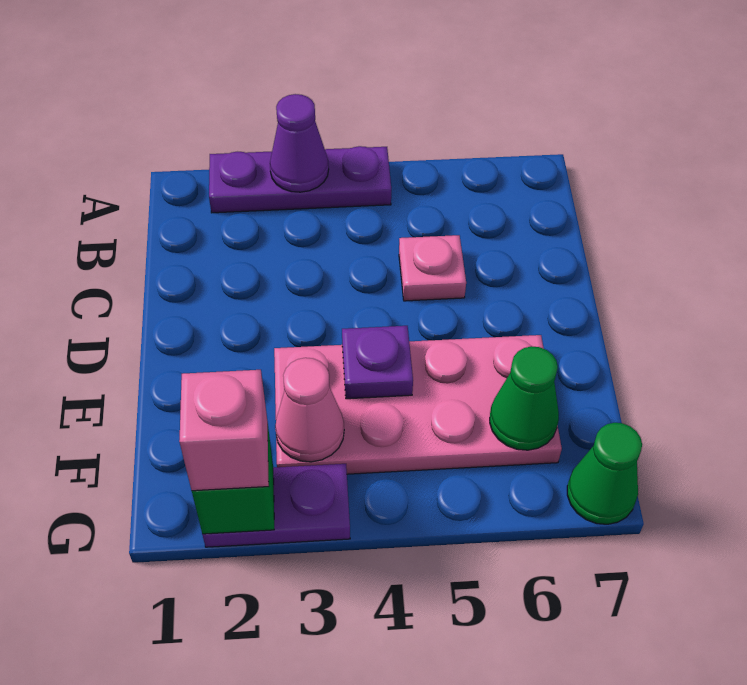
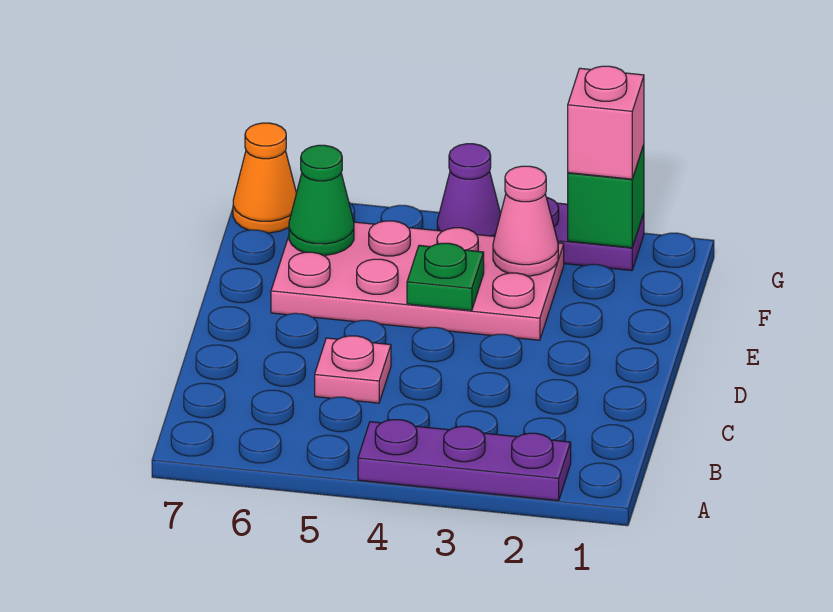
purple 1x1 cone [270,94,329,192] -> purple 1x1 cone moved to [437,144,501,236]
purple 1x1 plate [342,326,413,399] -> green 1x1 plate [407,243,484,311]
green 1x1 cone [567,423,642,524] -> orange 1x1 cone [233,123,296,233]

